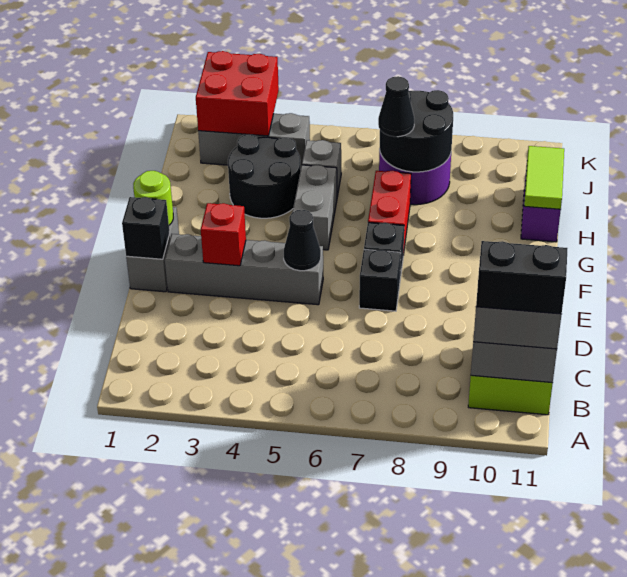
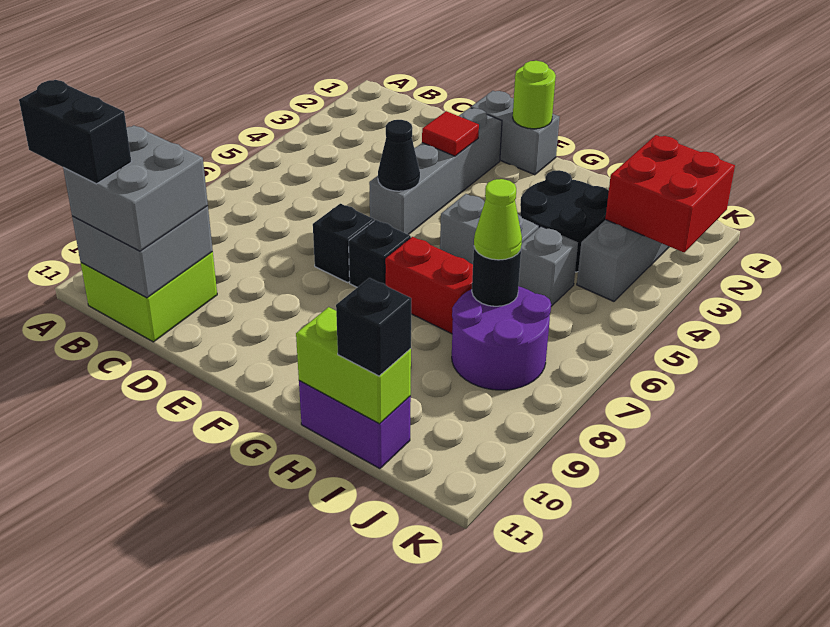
black 1x2 brick [476,241,568,314] -> black 1x2 brick turned to [19,80,131,184]
black 1x1 brick [122,197,170,259] -> black 1x1 brick moved to [336,278,411,376]
red 1x1 brick [201,203,246,266] -> red 1x1 tile [422,111,479,156]
lime 1x2 tile [524,146,564,209] -> lime 1x2 brick [296,307,411,424]
black 2x2 round brick [379,90,453,172] -> black 1x1 round brick [472,247,521,306]
black 1x1 cone [378,76,414,137] -> lime 1x1 cone [474,179,522,260]

